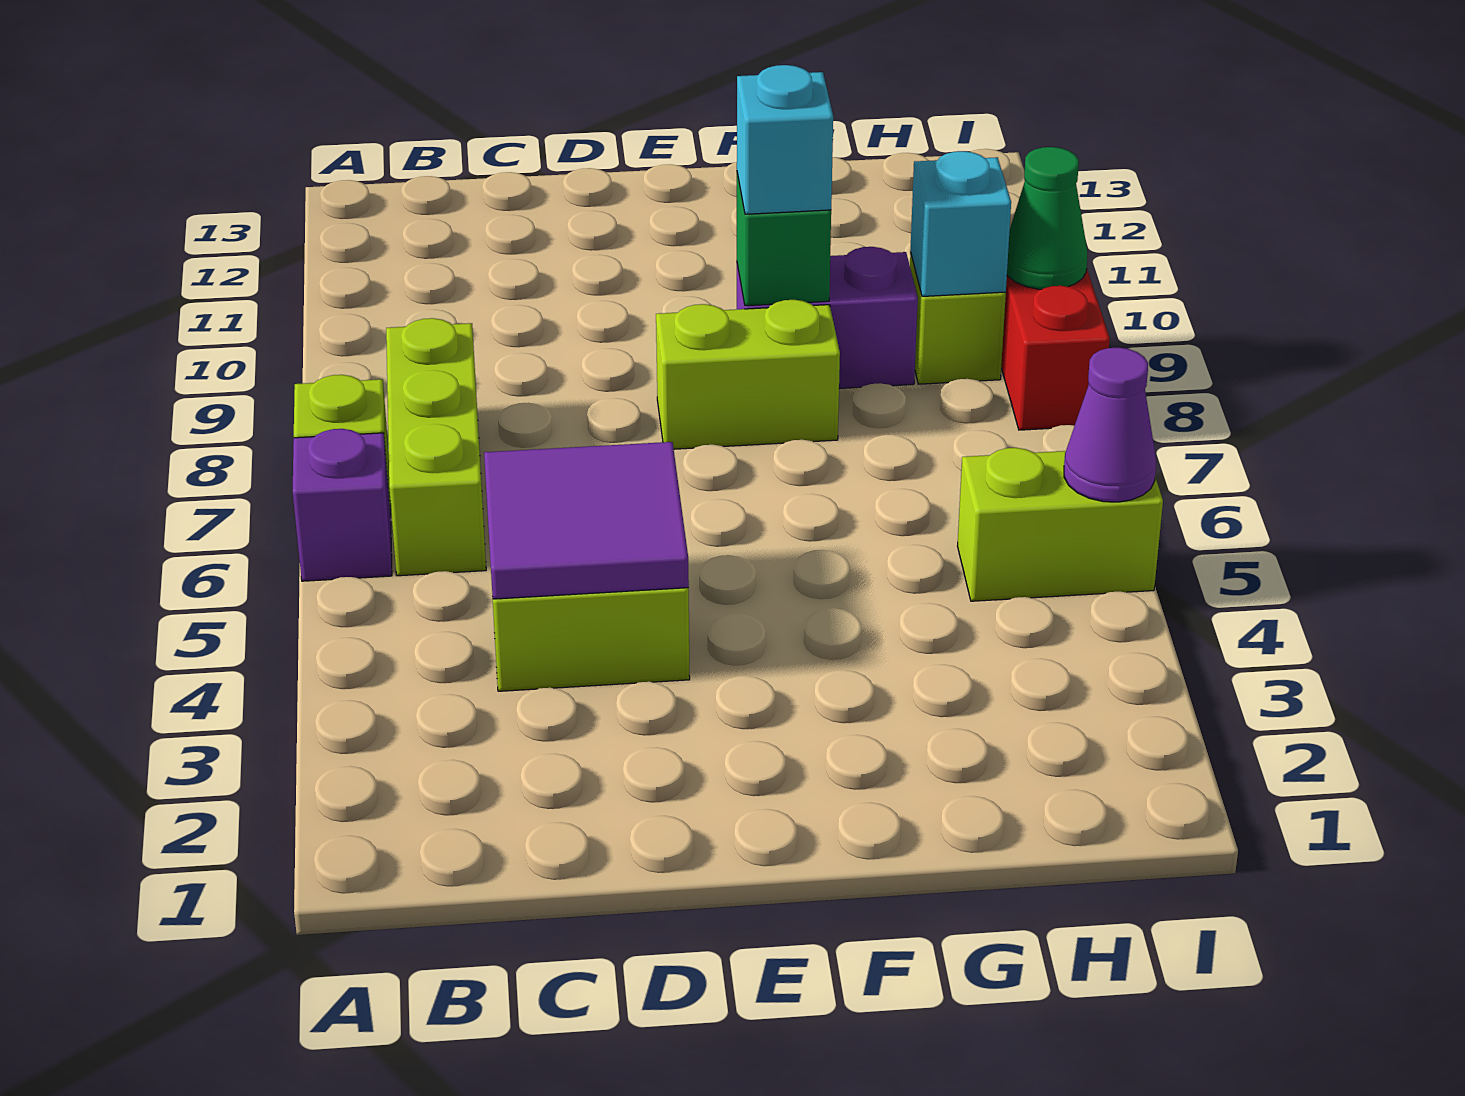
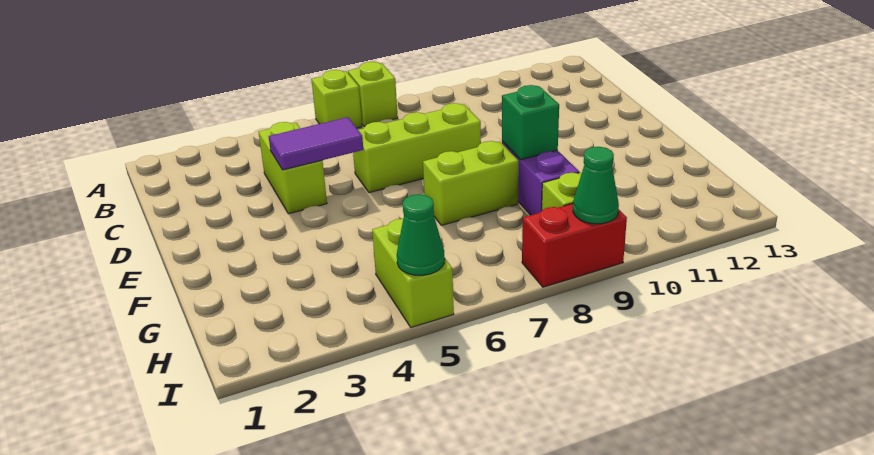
purple 1x1 brick [293,429,392,581] -> lime 1x1 brick [311,70,362,128]
lime 1x3 brick [386,318,486,576] -> lime 1x3 brick moved to [353,103,481,193]
purple 2x2 tile [484,442,689,599] -> purple 1x2 tile [269,117,363,170]
lime 1x2 brick [656,300,840,449] -> lime 1x2 brick turned to [423,141,519,225]
cyan 1x1 brick [737,65,833,214] -> none
cyan 1x1 brick [910,151,1011,296] -> none
purple 1x1 cone [1064,347,1156,502] -> green 1x1 cone [397,194,445,275]

